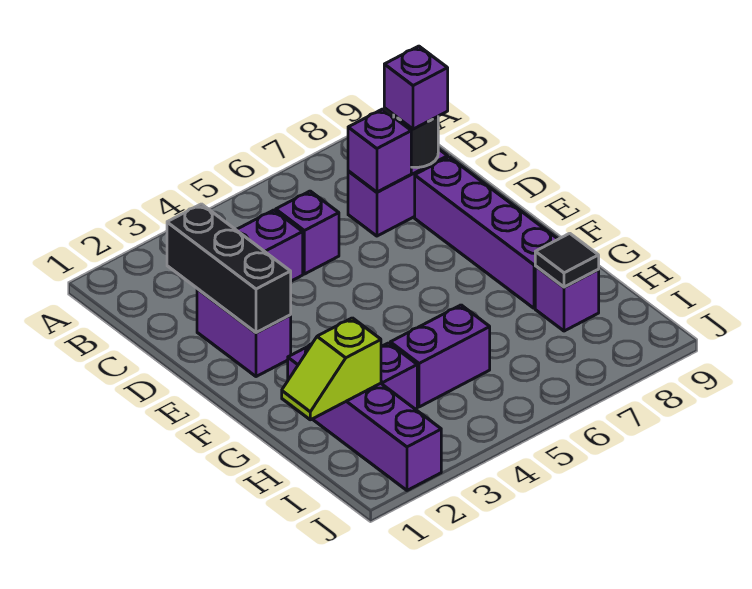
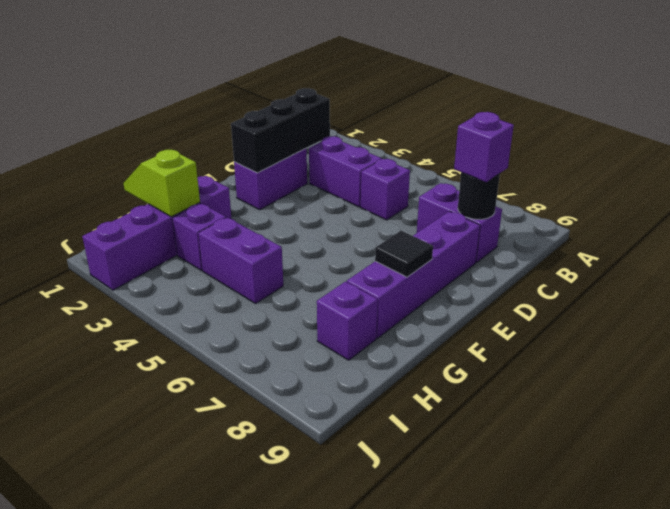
purple 1x1 brick [348,109,411,192] -> none
black 1x1 tile [535,233,599,287] -> black 1x1 tile moved to [375,231,433,277]

